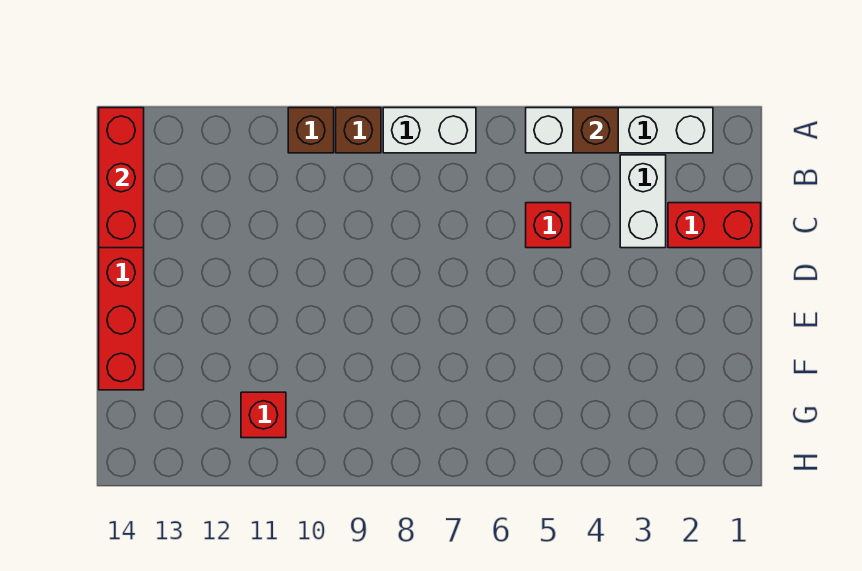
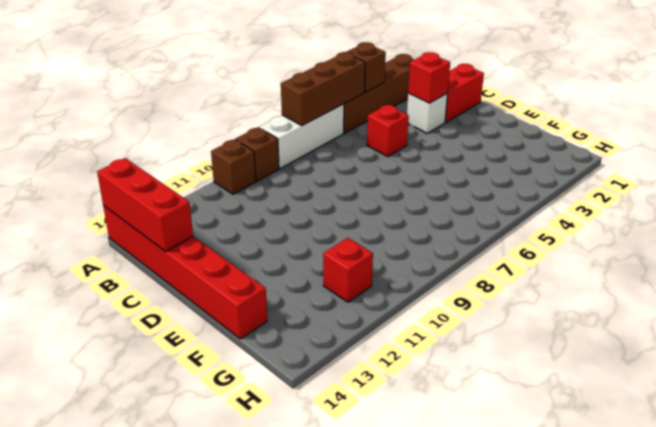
white 1x4 brick [526,108,713,153] -> brown 1x4 brick [344,54,414,133]
none -> brown 1x3 brick [281,52,365,126]
white 1x2 brick [383,108,476,153] -> white 1x3 brick [259,104,344,168]
white 1x2 brick [620,155,666,248] -> white 1x1 brick [407,93,448,133]
none -> red 1x1 brick [408,52,450,103]

